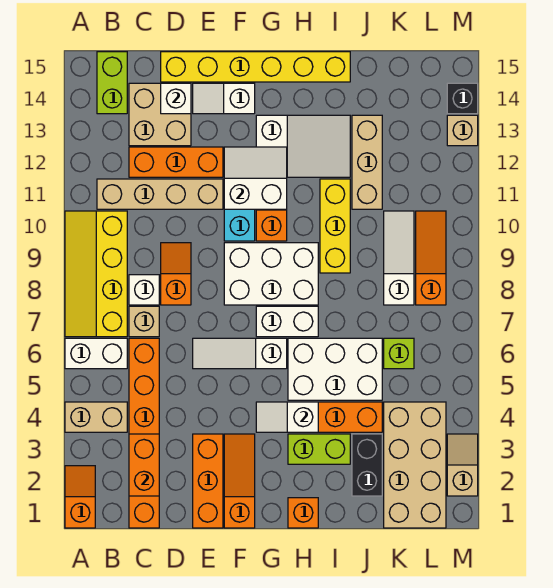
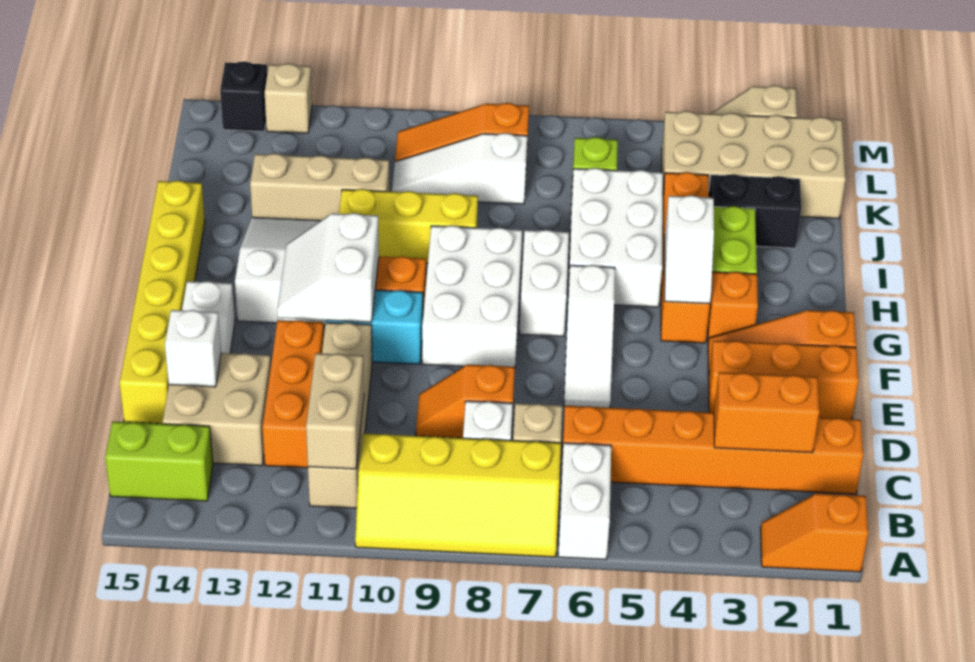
tan 1x2 brick [65,402,127,432] -> tan 1x2 brick moved to [306,353,364,469]
orange 1x1 brick [288,498,318,528] -> orange 1x1 brick moved to [708,272,758,340]

